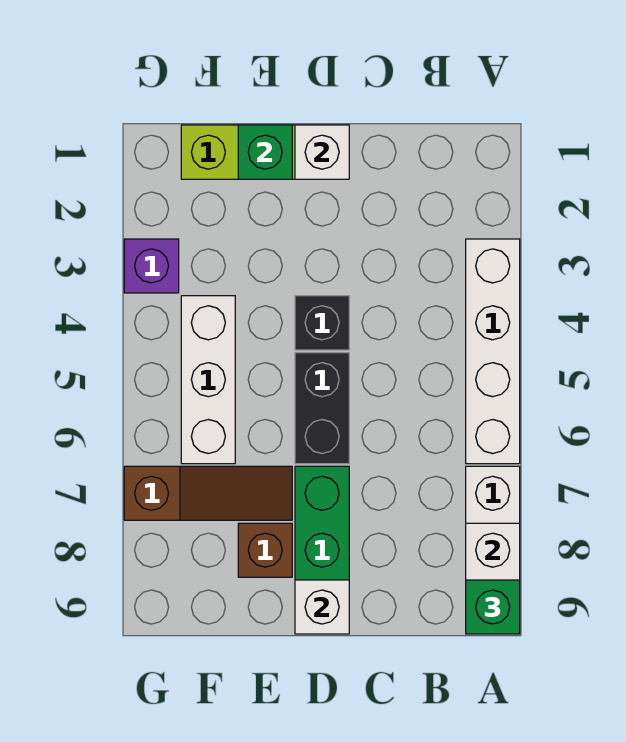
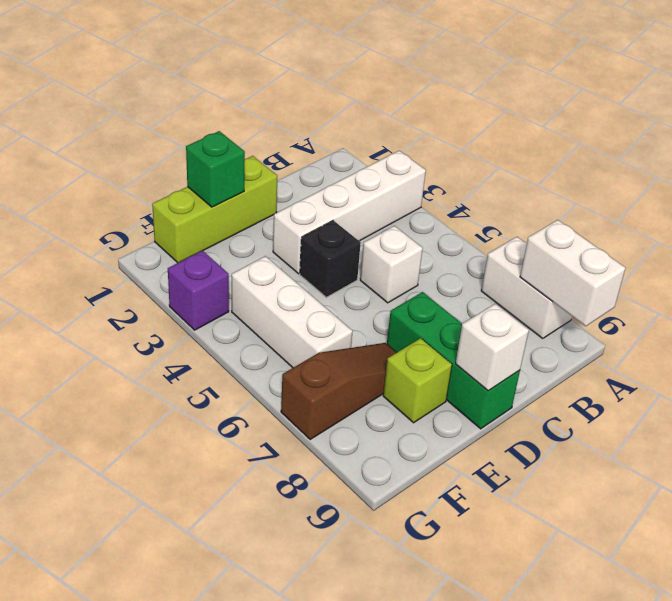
white 1x4 brick [466,239,520,464] -> white 1x4 brick turned to [273,151,426,274]
green 1x1 brick [466,580,520,634] -> none
white 1x1 brick [295,125,349,179] -> white 1x1 brick moved to [360,226,423,303]
black 1x2 brick [295,353,349,464] -> none
brown 1x1 brick [238,523,292,577] -> lime 1x1 brick [383,338,452,423]

